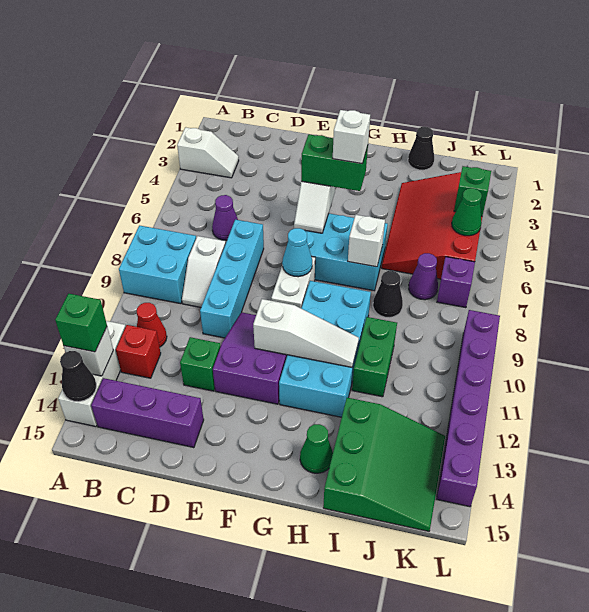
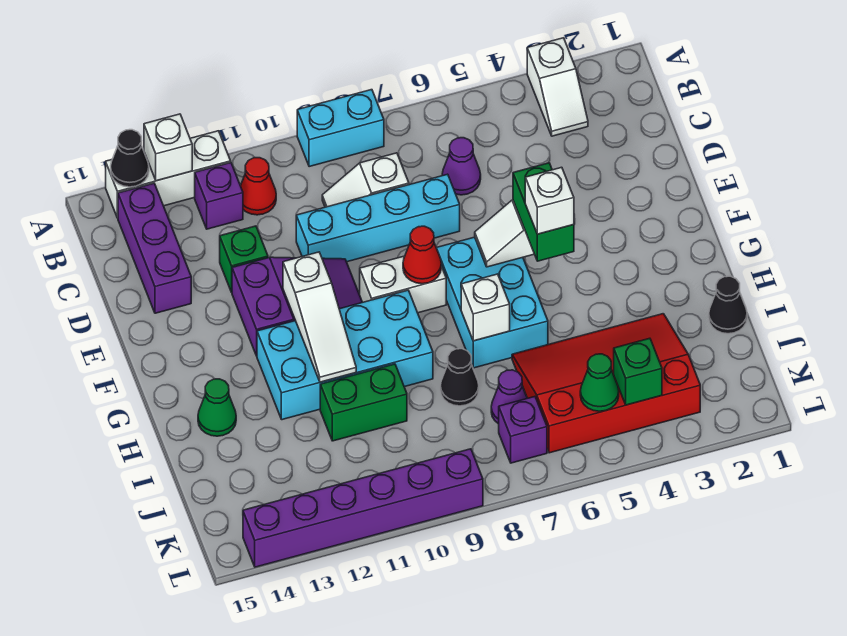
cyan 2x2 brick [119,226,196,304] -> cyan 1x2 brick [297,90,384,167]
green 1x1 brick [55,294,107,352] -> none
red 1x1 brick [116,325,161,378] -> purple 1x1 brick [195,163,243,229]
cyan 1x1 cone [282,228,312,277] -> red 1x1 cone [403,226,441,284]
green 3x3 slope [323,398,445,531] -> none

